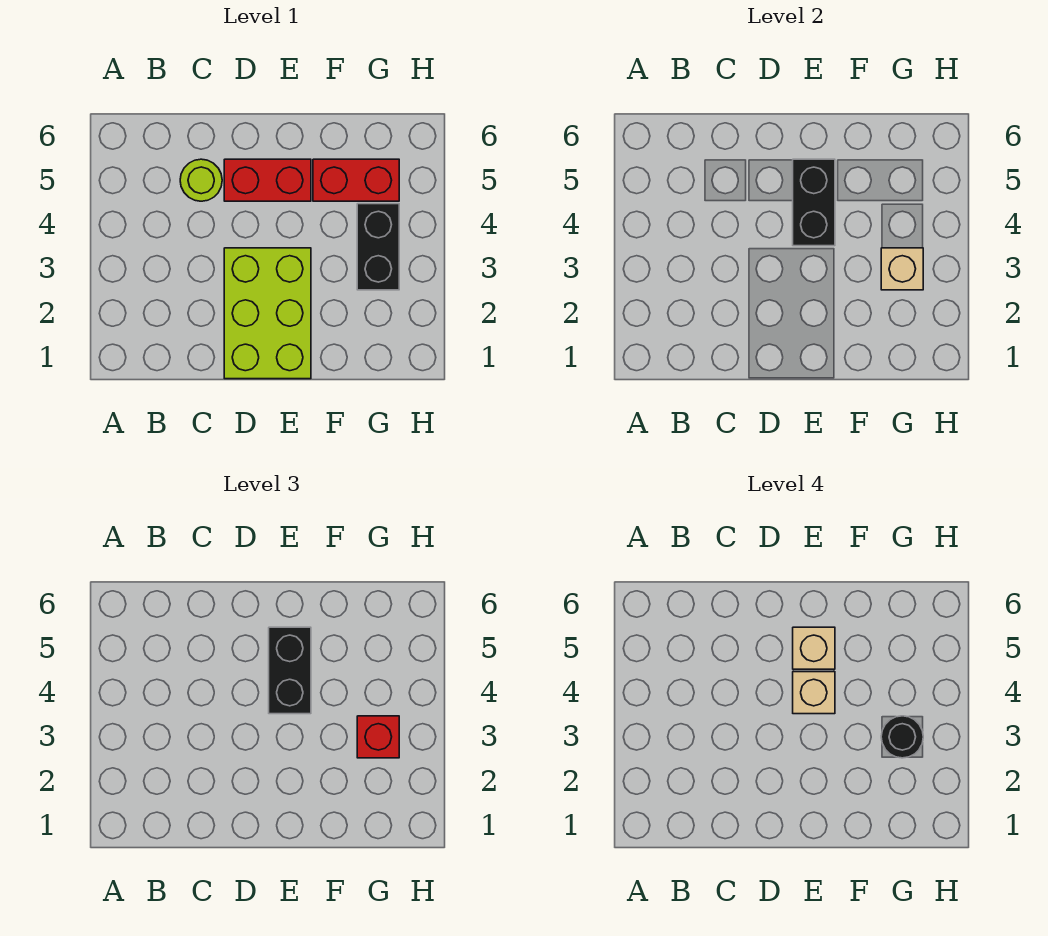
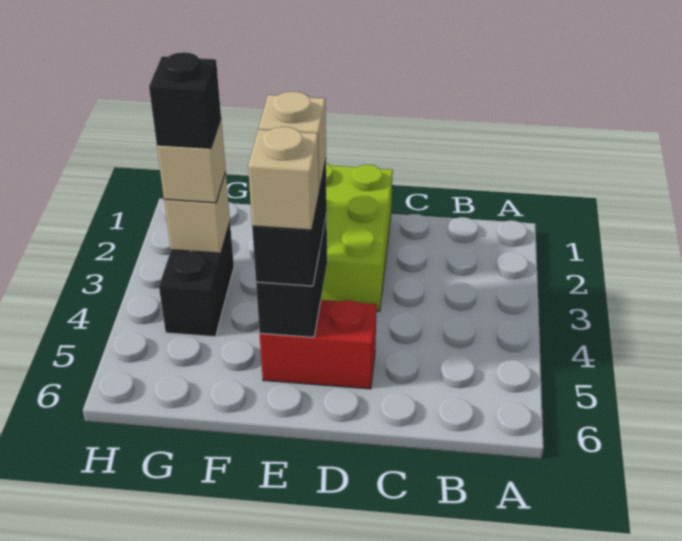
lime 1x1 round brick [180,159,222,201] -> none
red 1x2 brick [313,159,399,201] -> none
red 1x1 brick [357,716,399,758] -> tan 1x1 brick [157,119,226,203]
black 1x1 round brick [881,716,923,758] -> black 1x1 brick [149,52,221,148]

